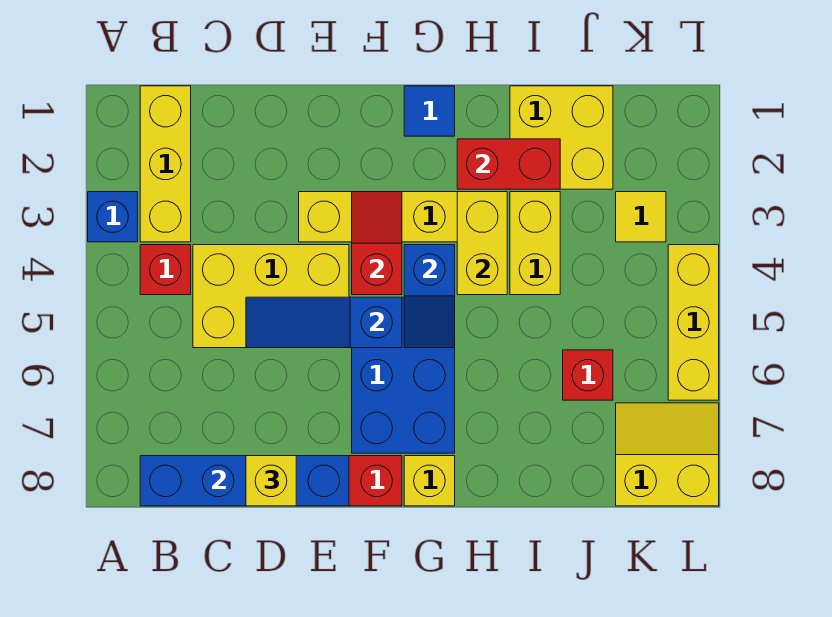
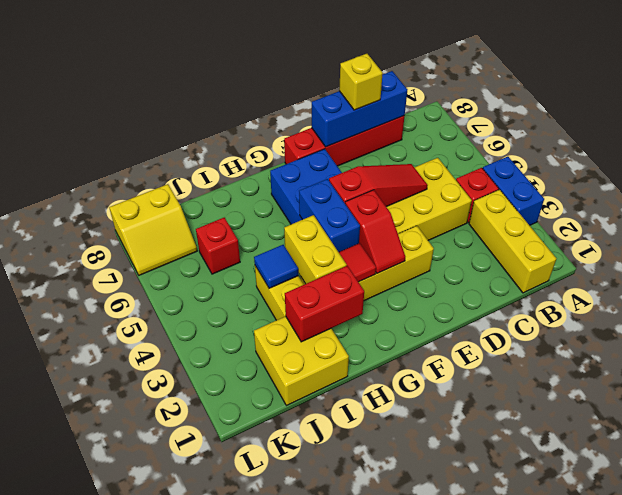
blue 1x1 brick [88,192,138,242] -> blue 1x2 brick [483,157,544,225]
blue 1x4 brick [140,456,349,506] -> blue 1x3 brick [312,71,407,147]
blue 1x3 slope [246,297,402,348] -> red 1x3 slope [329,164,428,207]
blue 1x1 tile [404,86,455,136] -> blue 1x1 tile moved to [254,245,298,288]
none -> red 1x1 tile [339,243,376,282]
blue 1x2 slope [404,245,455,348] -> blue 1x2 brick [299,179,360,252]
yellow 1x1 brick [404,456,455,506] -> none
yellow 1x1 tile [616,192,666,242] -> none
yellow 1x3 brick [668,245,719,400] -> none

